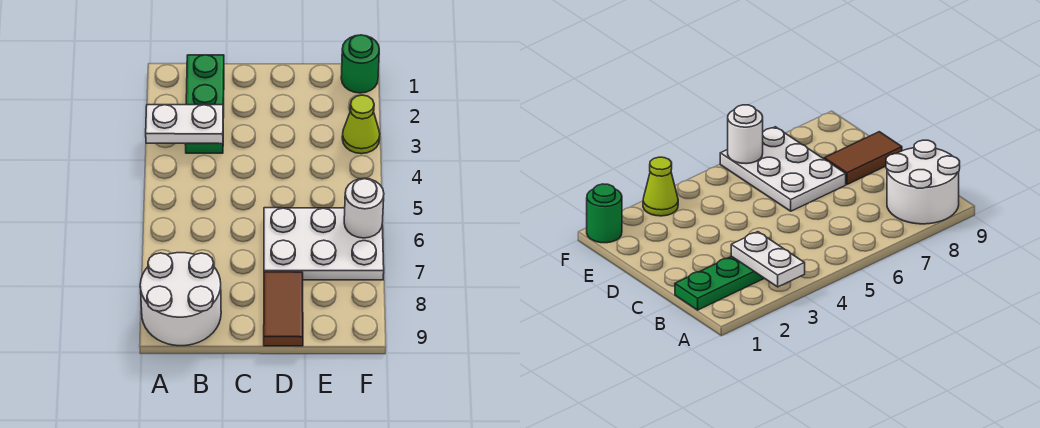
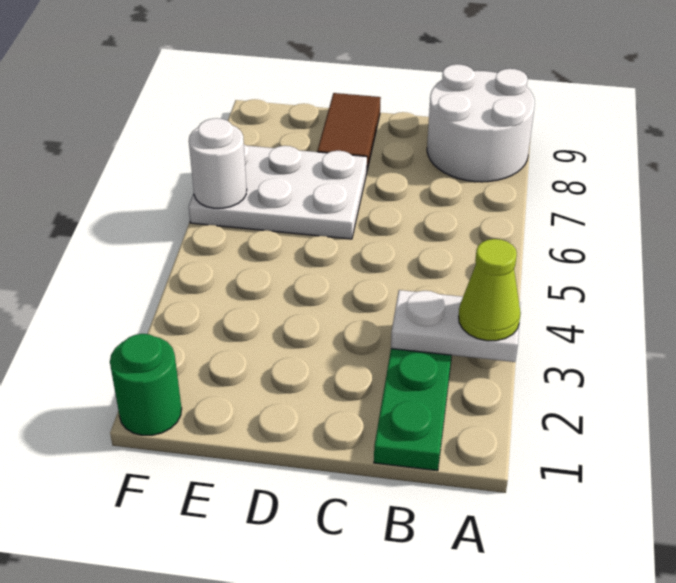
lime 1x1 cone [342,95,380,154] -> lime 1x1 cone moved to [459,239,521,341]

